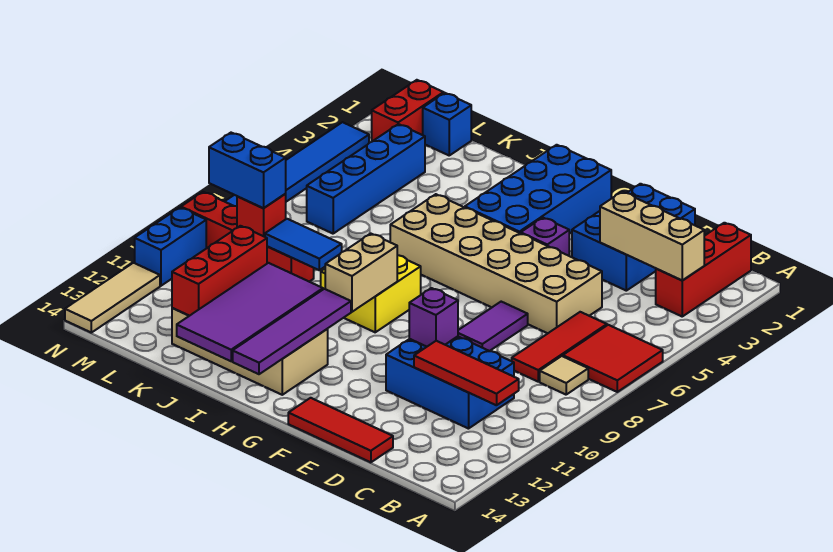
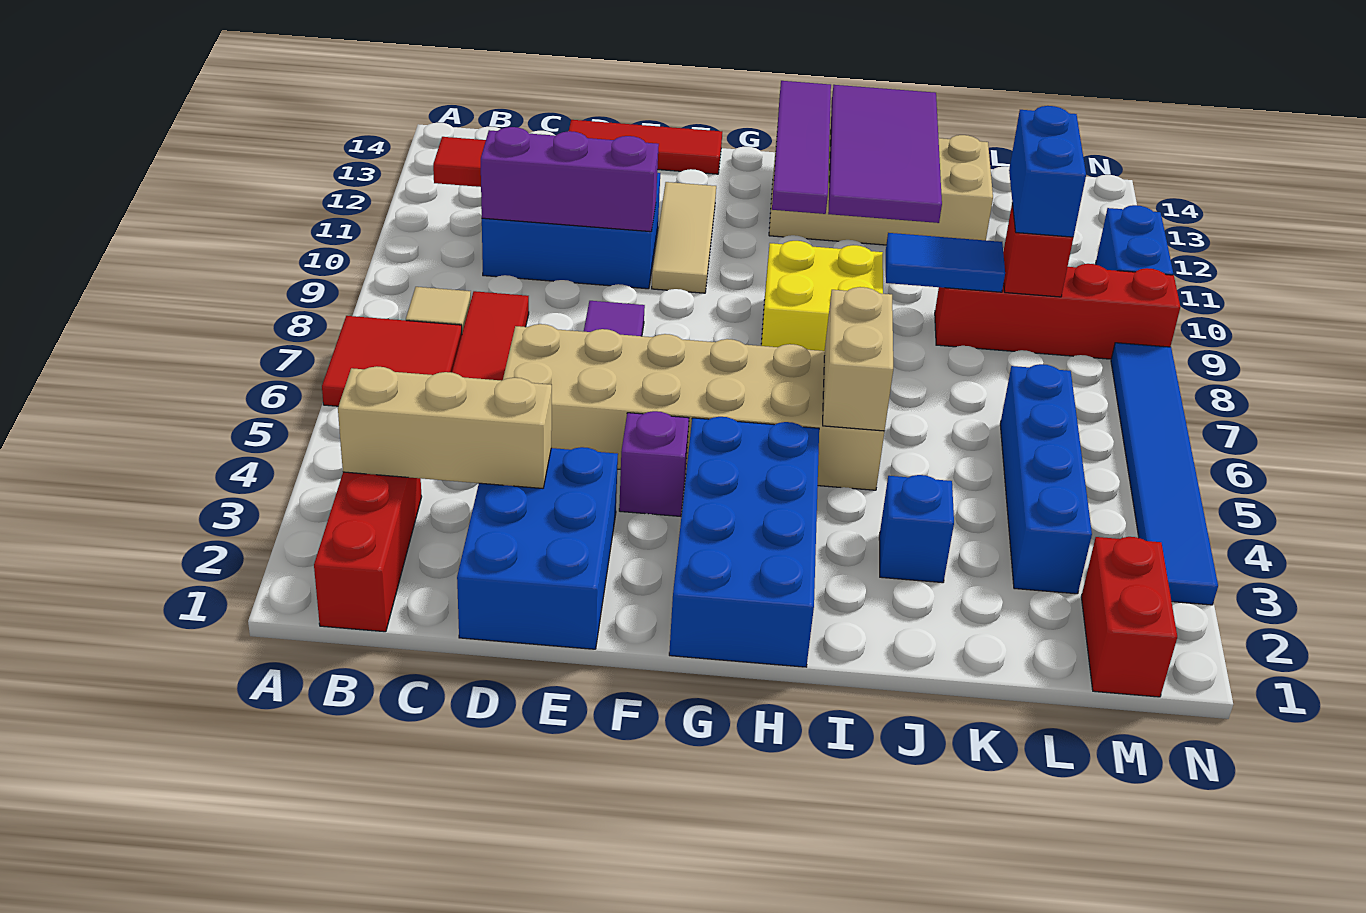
purple 1x1 brick [409,288,458,347] -> purple 1x3 brick [481,127,659,232]
tan 1x2 brick [325,234,397,312] -> tan 1x2 brick moved to [823,287,893,431]
red 1x3 brick [172,226,267,316] -> none
blue 1x1 brick [423,93,471,155] -> blue 1x1 brick moved to [879,475,954,583]
blue 1x2 brick [209,133,286,208] -> blue 1x2 brick turned to [1009,106,1086,237]
tan 1x3 tile [65,263,160,333] -> tan 1x3 tile moved to [652,182,716,293]

